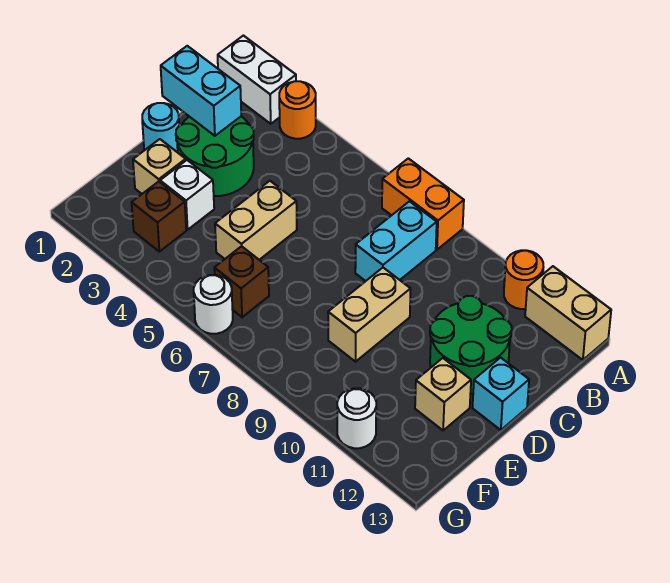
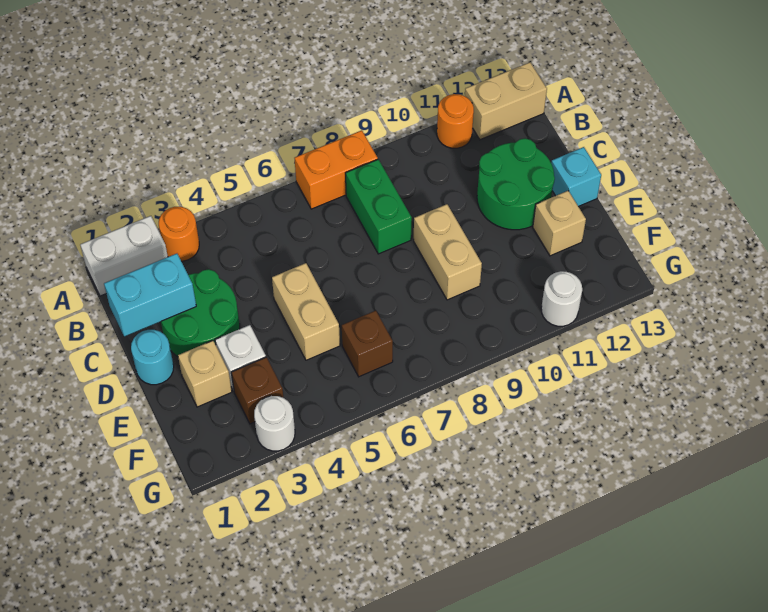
cyan 1x2 brick [355,201,437,281] -> green 1x2 brick [346,159,412,254]
white 1x1 round brick [194,275,233,334] -> white 1x1 round brick moved to [254,396,295,451]

